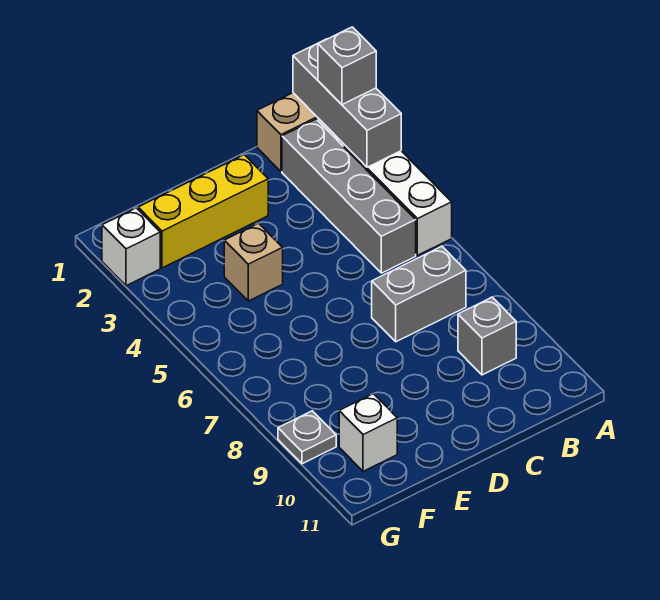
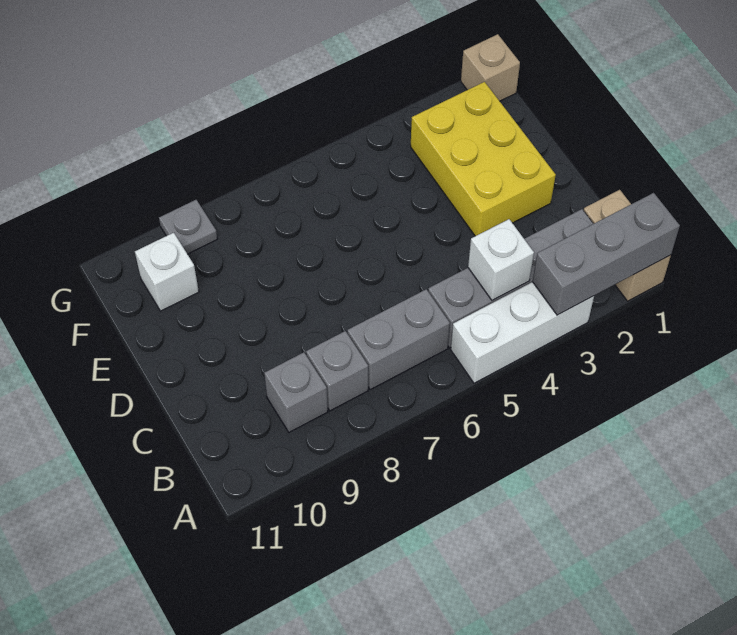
grey 1x1 brick [318,27,376,105] -> grey 1x1 brick moved to [306,331,368,411]
grey 1x2 brick [372,246,466,342] -> grey 1x2 brick turned to [347,289,450,389]
yellow 1x3 brick [138,155,268,268] -> yellow 2x3 brick [411,82,556,236]
tan 1x1 brick [224,223,283,301] -> tan 1x1 brick moved to [461,34,520,101]
white 1x1 brick [102,208,160,286] -> white 1x1 brick moved to [468,219,534,300]

